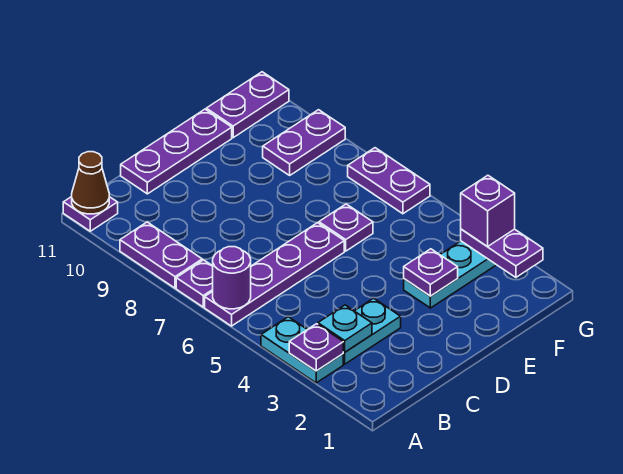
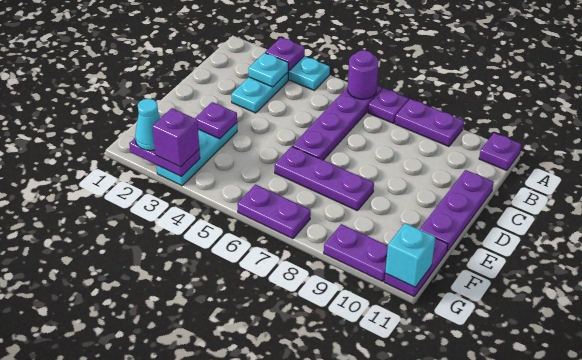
brown 1x1 cone [72,152,109,214] -> none
purple 1x1 plate [319,204,373,251] -> purple 1x3 plate [275,146,374,211]
purple 1x2 plate [263,110,345,175] -> purple 1x2 plate turned to [324,224,388,282]
none -> cyan 1x1 cone [135,99,160,150]
none -> cyan 1x1 brick [385,223,435,287]

